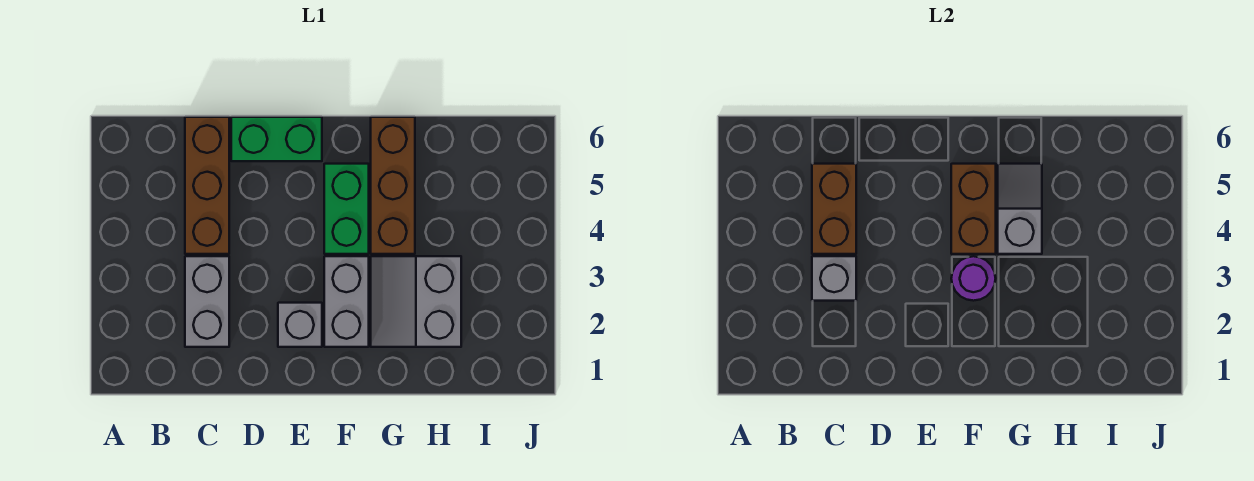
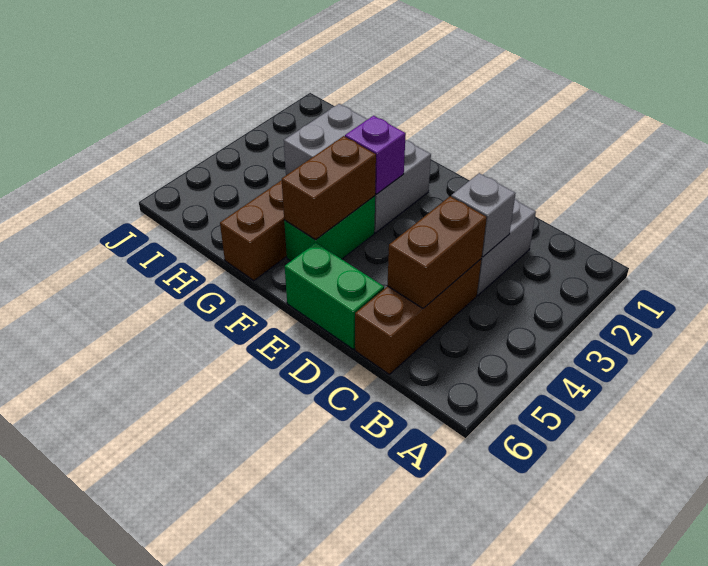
grey 1x1 brick [278,303,322,347] -> none
purple 1x1 round brick [951,256,996,301] -> purple 1x1 brick [345,116,406,194]
grey 1x2 slope [998,164,1042,254] -> none

